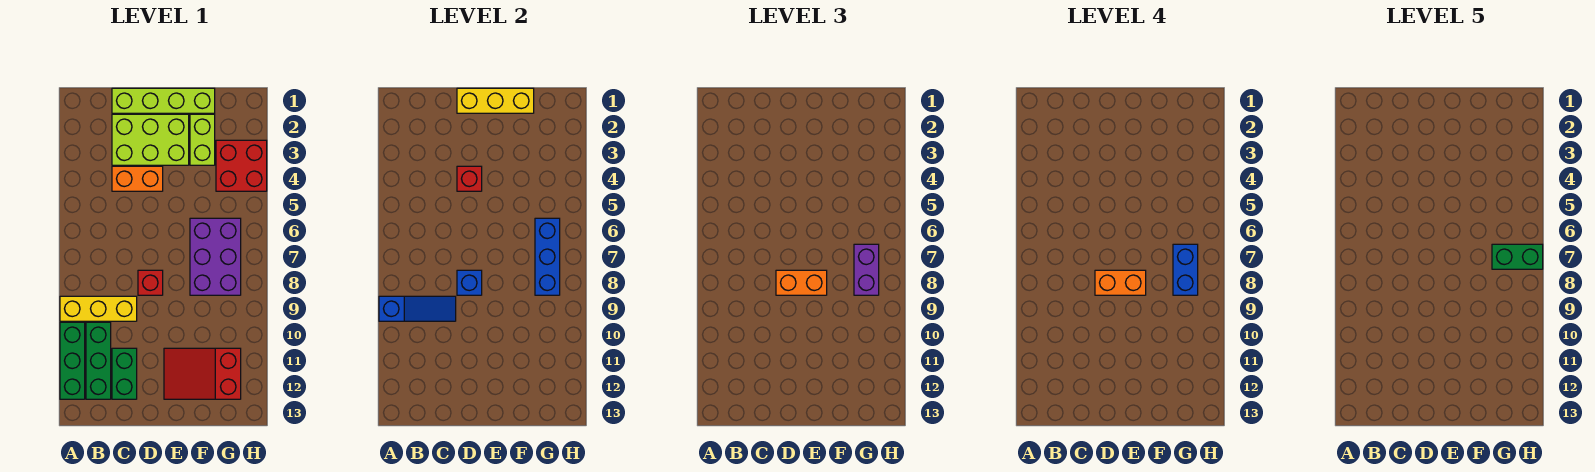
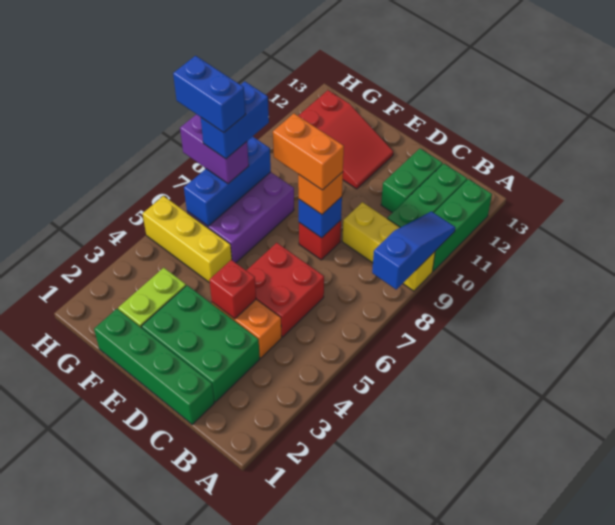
blue 1x3 slope [379,296,456,321] -> blue 1x3 slope turned to [372,211,455,289]
lime 1x4 brick [112,88,215,113] -> green 1x4 brick [94,309,214,424]
lime 2x3 brick [112,114,189,165] -> green 2x3 brick [142,285,260,402]
yellow 1x3 brick [457,88,534,113] -> yellow 1x3 brick moved to [143,196,232,283]
orange 1x2 brick [776,270,827,295] -> orange 1x1 brick [298,172,343,214]
red 2x2 brick [216,140,267,191] -> red 2x2 brick moved to [246,243,324,337]
purple 1x2 brick [854,244,879,295] -> purple 1x2 brick turned to [180,114,249,184]
green 1x2 brick [1492,244,1543,269] -> blue 1x2 brick [173,56,246,133]

